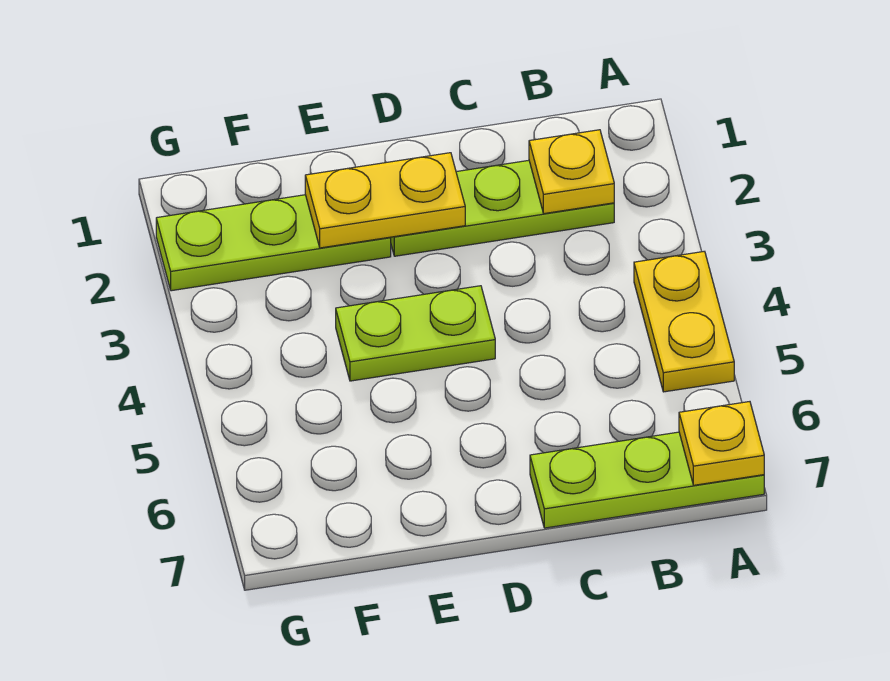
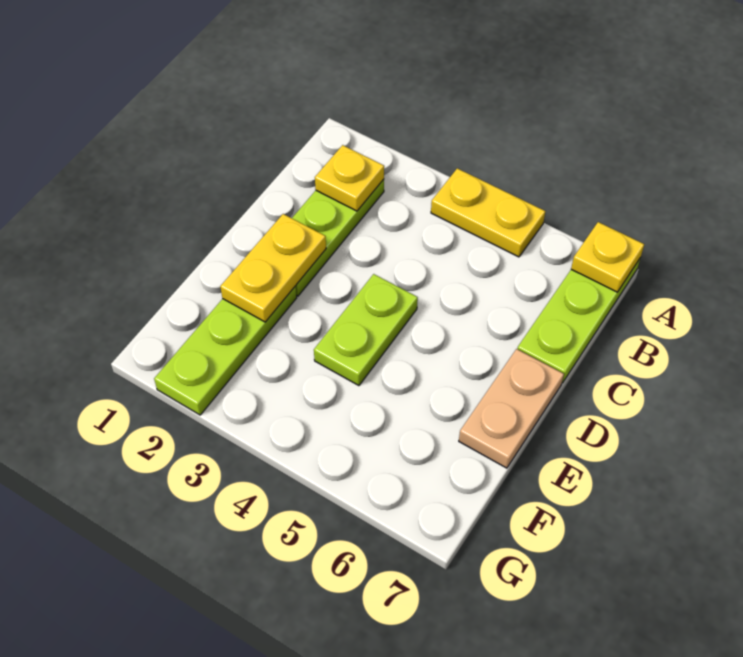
none -> tan 1x2 plate [459,349,564,468]

